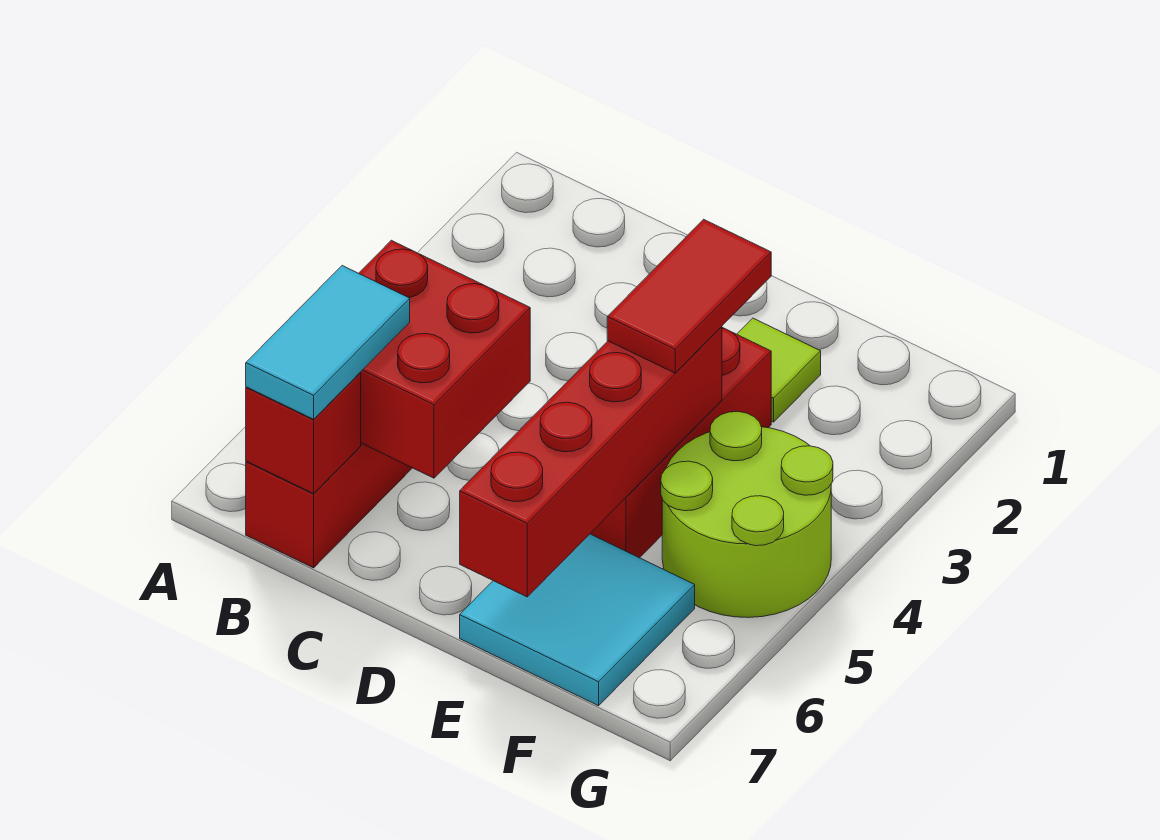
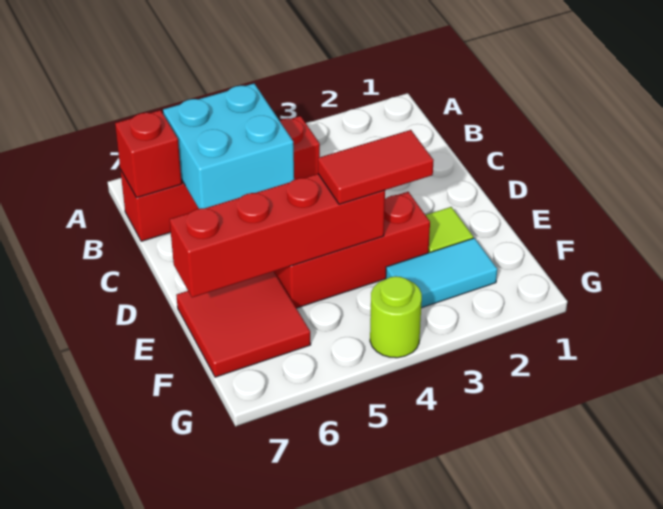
red 2x2 brick [359,240,530,478] -> cyan 2x2 brick [163,84,294,209]
cyan 1x2 tile [246,266,410,419] -> cyan 1x2 tile moved to [386,238,497,308]
cyan 2x2 tile [460,534,695,706] -> red 2x2 tile [176,271,311,377]
lime 2x2 round brick [661,412,833,618] -> lime 1x1 round brick [370,276,422,358]

